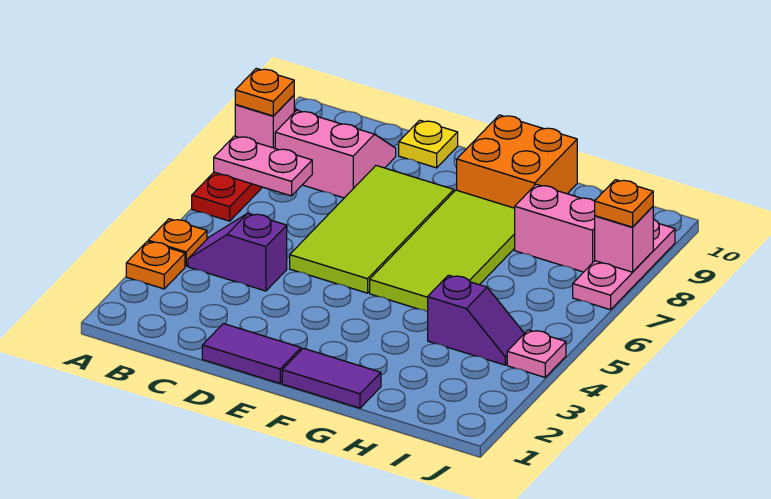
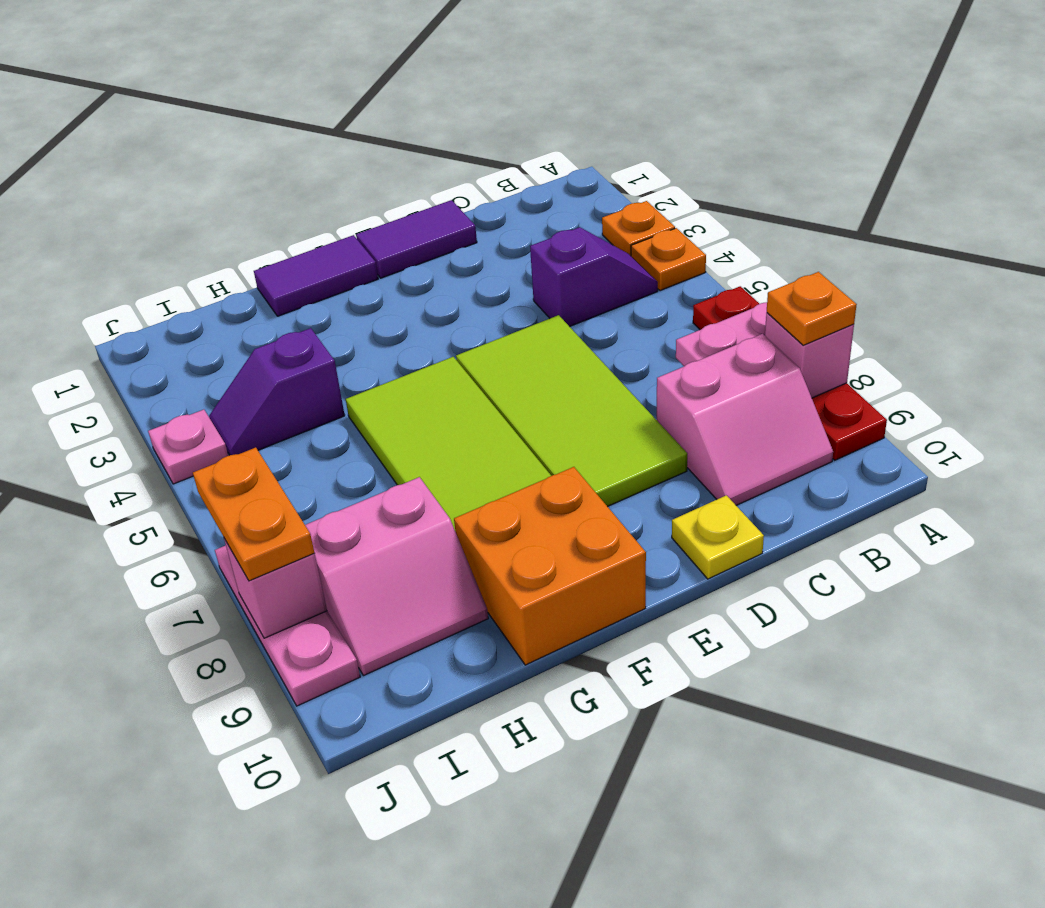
orange 1x1 plate [595,180,653,227] -> orange 1x2 plate [193,448,314,581]

